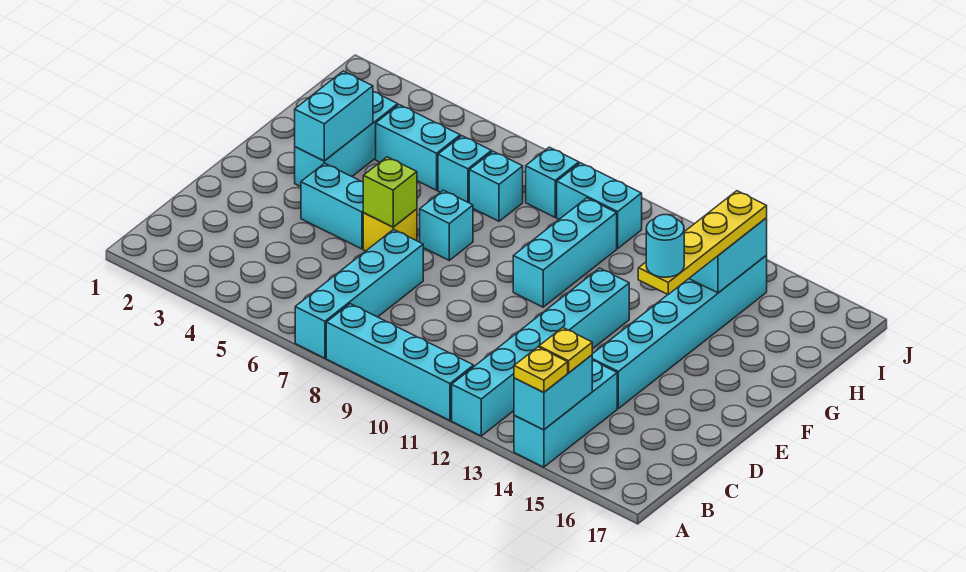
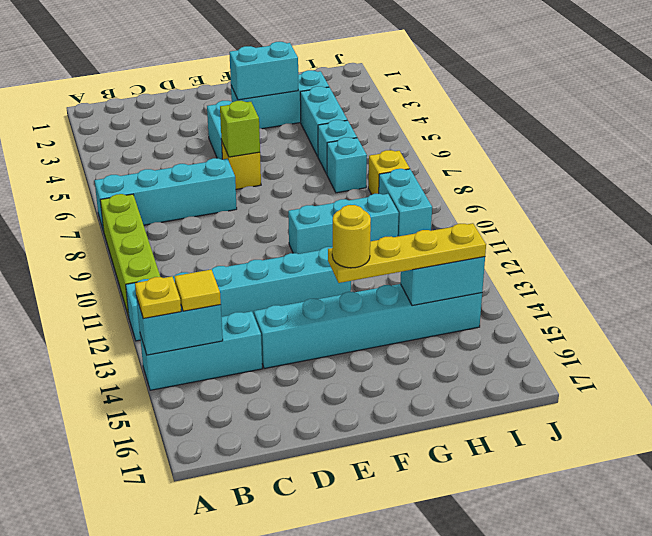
cyan 1x4 brick [326,304,474,420] -> lime 1x4 brick [100,194,160,316]
yellow 1x1 plate [539,328,592,373] -> yellow 1x1 tile [174,269,221,311]
cyan 1x1 brick [420,190,473,260] -> none
cyan 1x1 round brick [646,215,684,277] -> yellow 1x1 round brick [332,205,371,268]
cyan 1x1 brick [526,147,579,217] -> yellow 1x1 brick [368,150,410,194]

